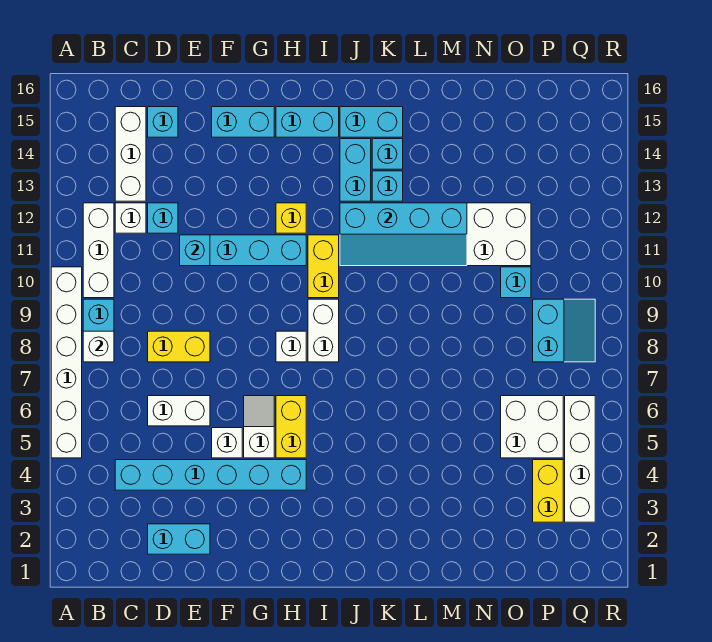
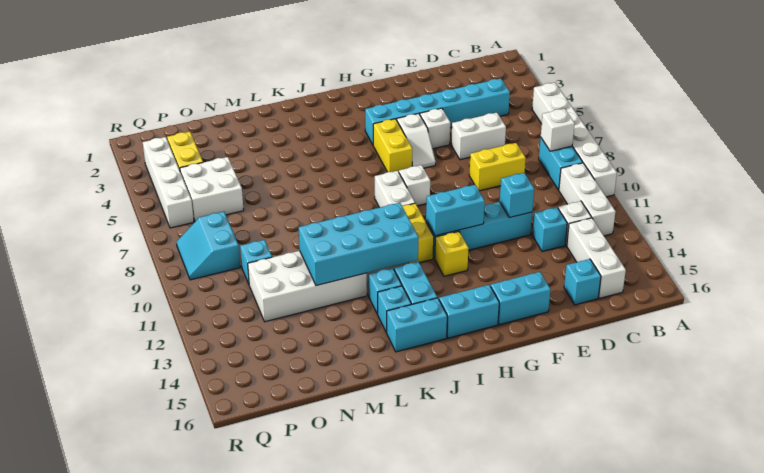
cyan 1x2 brick [148,524,210,554] -> cyan 1x2 brick moved to [426,185,485,236]
cyan 2x4 slope [340,203,467,266] -> cyan 2x4 brick [299,203,418,286]

